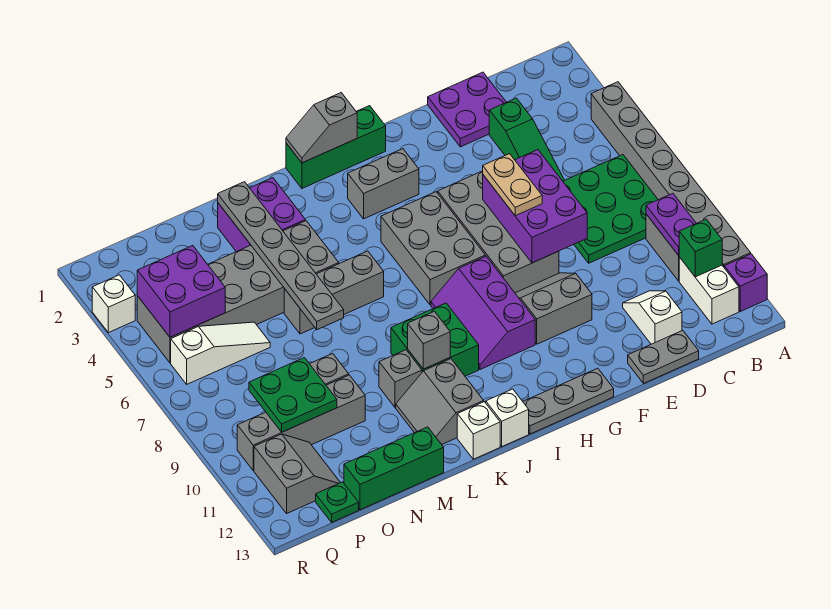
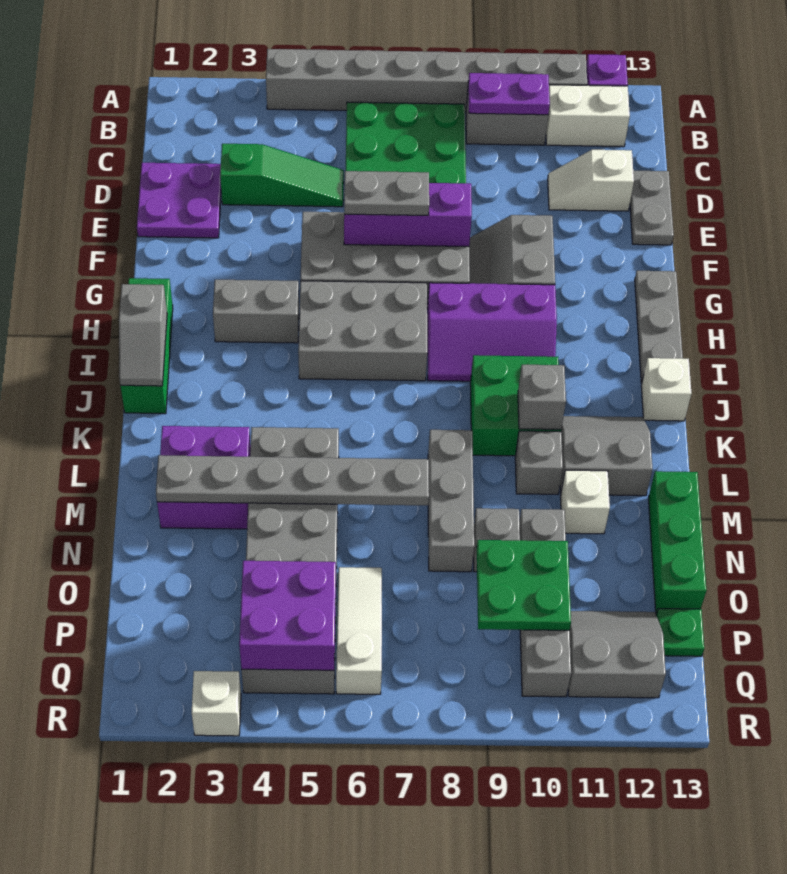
green 1x1 brick [679,219,722,277] -> none
purple 2x3 brick [483,150,587,263] -> purple 1x3 brick [344,183,472,247]
tan 1x2 plate [483,154,542,216] -> grey 1x2 plate [344,171,429,215]
grey 1x2 brick [348,149,419,219] -> grey 1x2 brick turned to [213,280,299,343]
grey 1x3 brick [284,251,384,334] -> grey 1x3 brick moved to [428,430,474,572]
grey 2x2 slope [396,359,484,445] -> grey 2x2 slope turned to [560,416,652,496]
white 1x1 brick [457,402,500,459] -> white 1x1 brick moved to [560,470,610,534]

